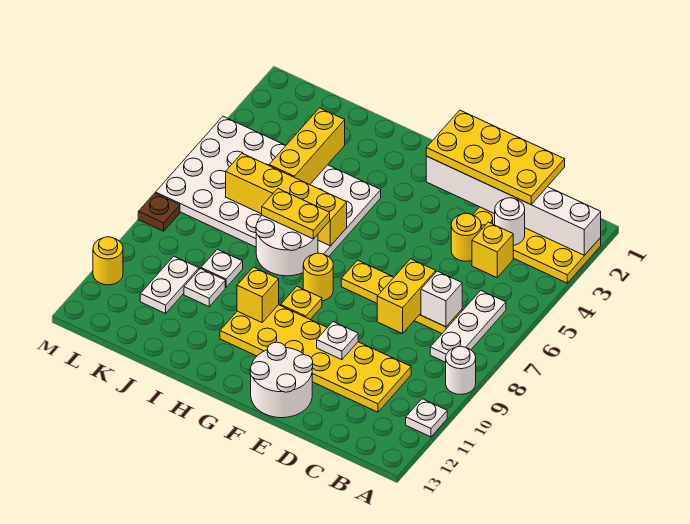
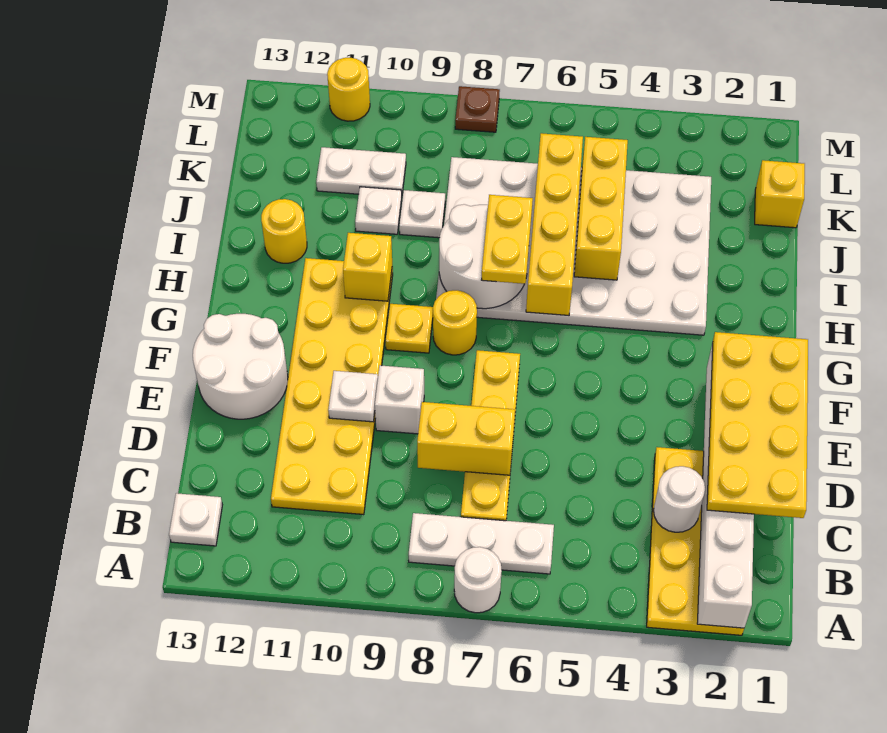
white 1x1 round brick [446,346,476,394] -> white 1x1 round brick moved to [454,547,502,613]
white 1x1 plate [406,399,447,437] -> white 1x1 plate moved to [169,493,222,546]
yellow 1x1 brick [472,222,513,278] -> yellow 1x1 brick moved to [755,160,805,228]
white 1x1 brick [421,271,462,327] -> white 1x1 brick moved to [375,365,424,434]
yellow 1x1 round brick [451,213,481,261] -> yellow 1x1 round brick moved to [261,199,307,263]
white 4x6 plate [155,116,381,257] -> white 4x6 plate turned to [436,157,711,335]
yellow 1x3 brick [269,108,345,185] -> yellow 1x3 brick turned to [574,137,628,280]

